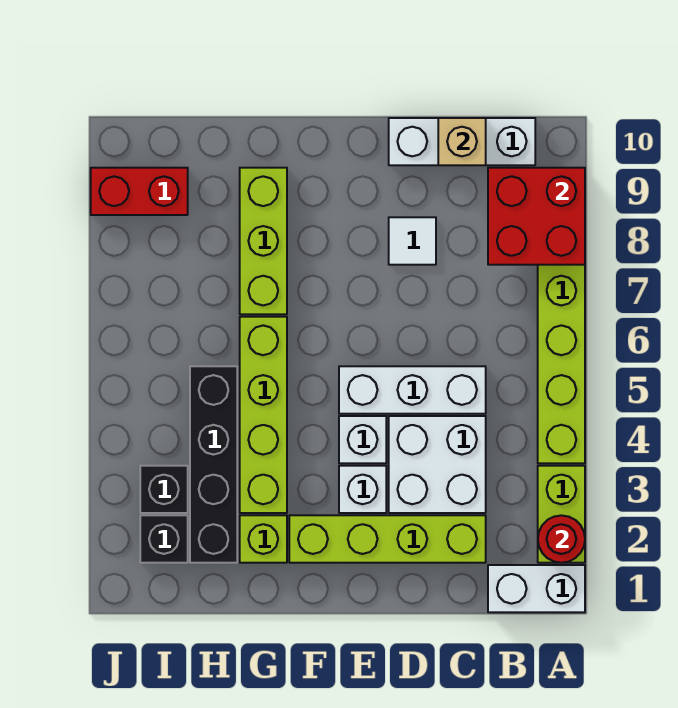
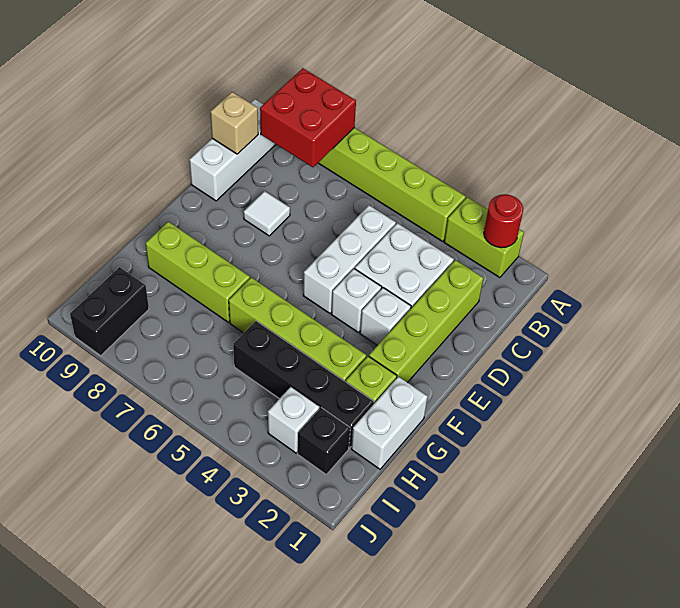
white 1x2 brick [488,565,585,612] -> white 1x2 brick moved to [351,377,428,469]
black 1x1 brick [140,466,188,513] -> white 1x1 brick [268,387,320,453]
red 1x2 brick [91,168,188,215] -> black 1x2 brick [70,267,149,356]

